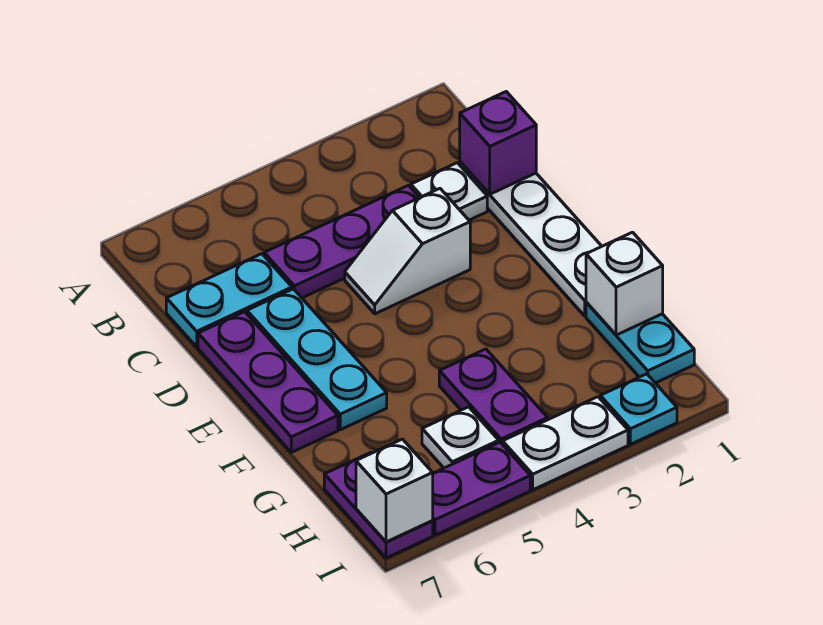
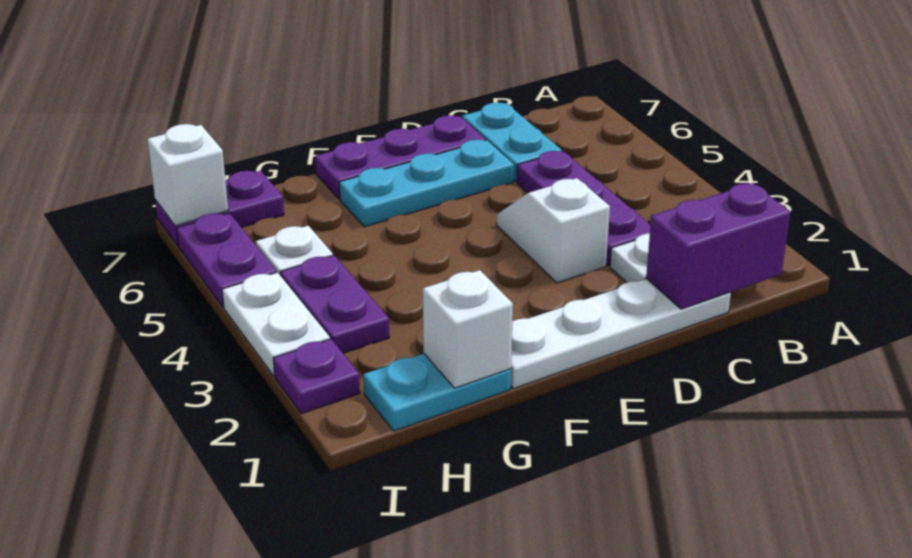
purple 1x1 brick [460,92,536,194] -> purple 1x2 brick [646,183,790,309]
purple 1x2 plate [439,349,548,444] -> purple 1x2 plate turned to [280,255,389,353]
cyan 1x1 plate [600,374,677,444] -> purple 1x1 plate [273,339,360,414]

